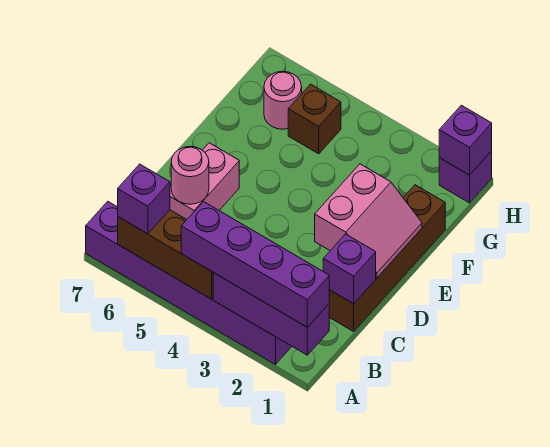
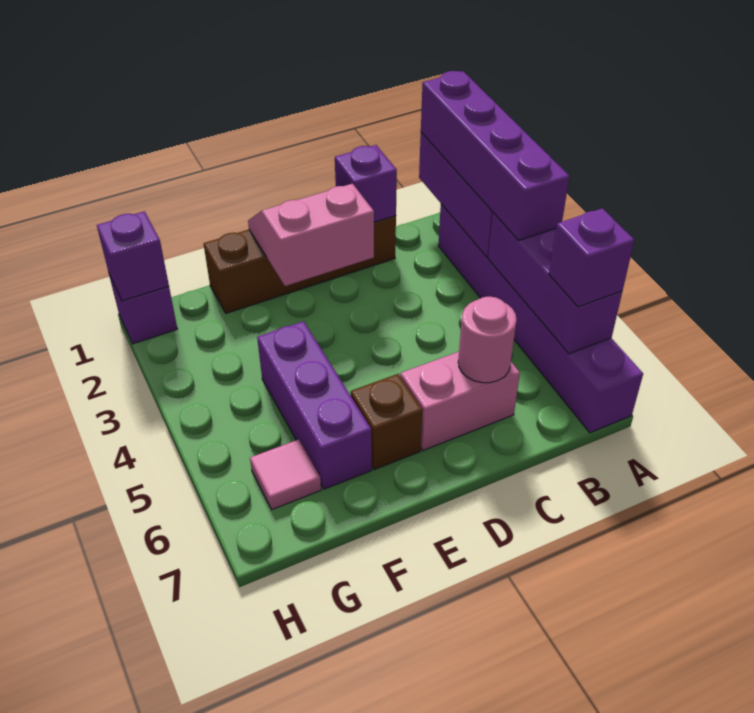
brown 1x3 brick [118,210,213,299] -> purple 1x3 brick [488,213,622,354]
none -> purple 1x3 brick [257,321,372,489]
brown 1x1 brick [288,84,341,154] -> brown 1x1 brick moved to [351,374,423,470]
pink 1x1 round brick [264,71,302,129] -> pink 1x1 tile [250,439,321,510]

